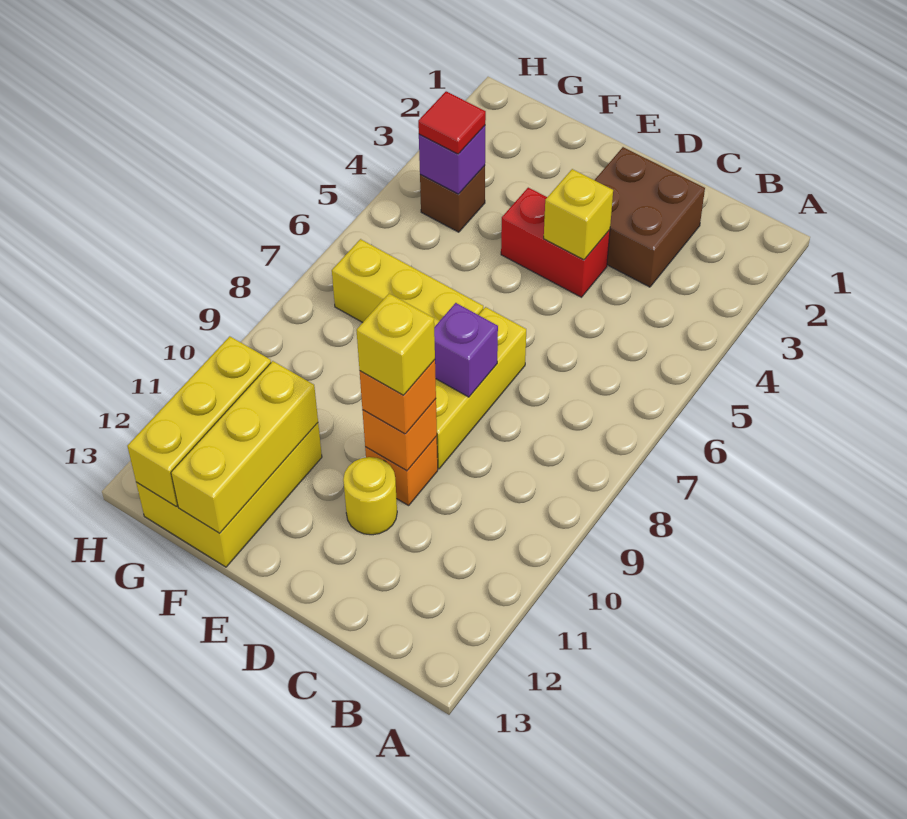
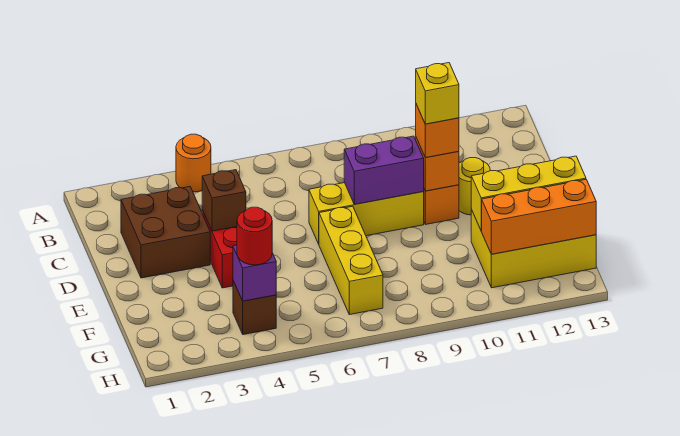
none -> orange 1x1 round brick [176,134,211,192]
yellow 1x1 brick [544,169,613,260] -> brown 1x1 brick [202,170,246,231]
purple 1x1 brick [434,303,498,397] -> purple 1x2 brick [344,136,424,204]
red 1x1 tile [418,91,486,154] -> red 1x1 round brick [237,207,272,265]
yellow 1x3 brick [127,336,271,506] -> orange 1x3 brick [482,180,596,254]

